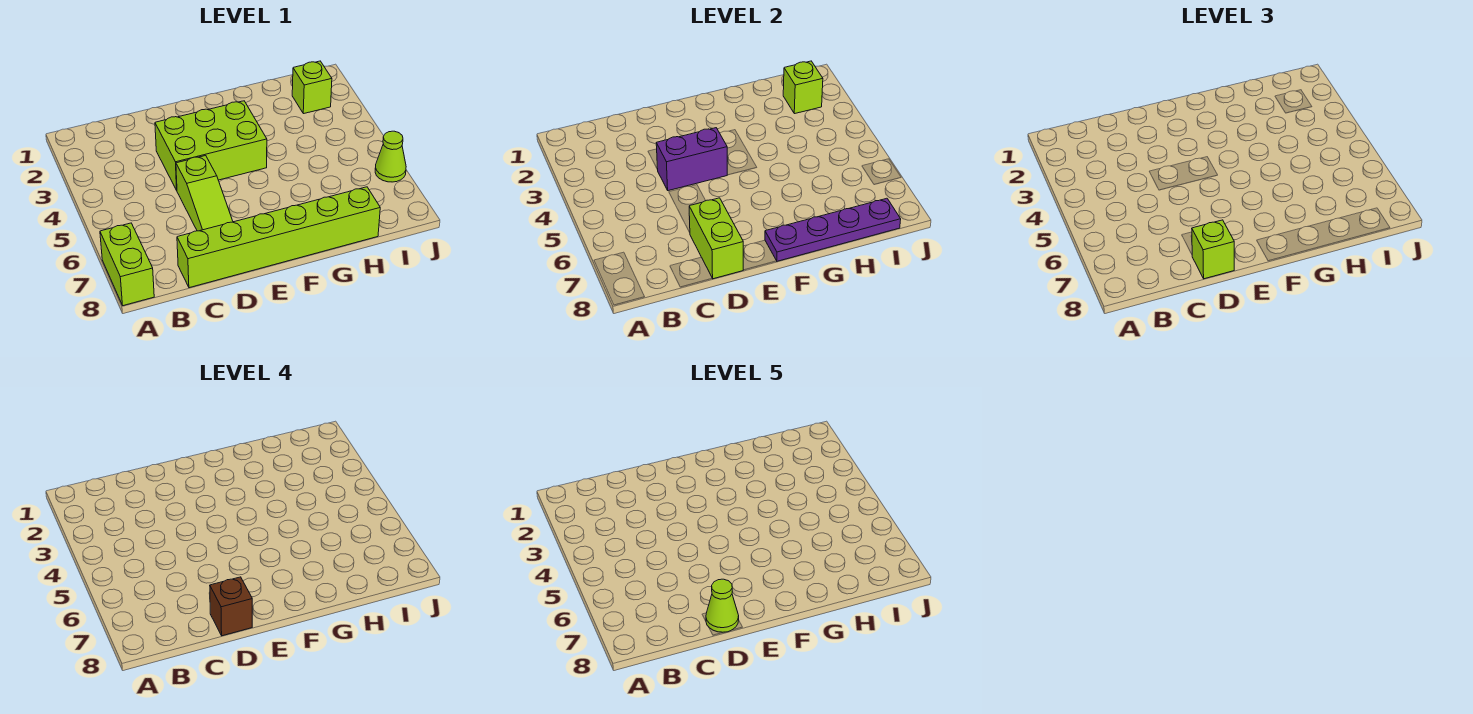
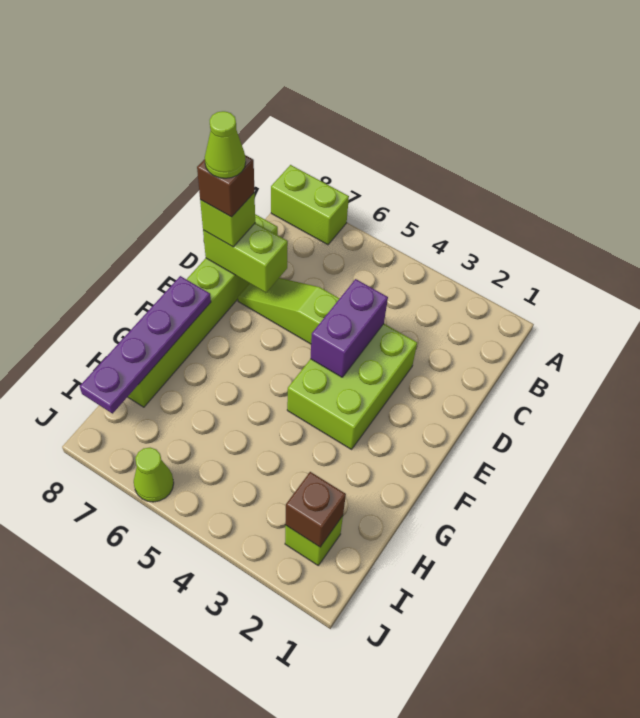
lime 1x1 brick [783,61,823,114] -> brown 1x1 brick [285,472,346,547]

